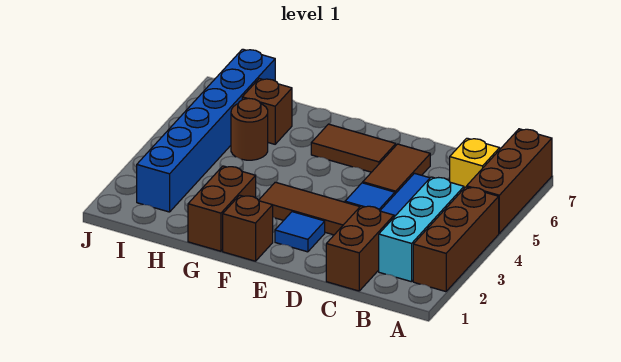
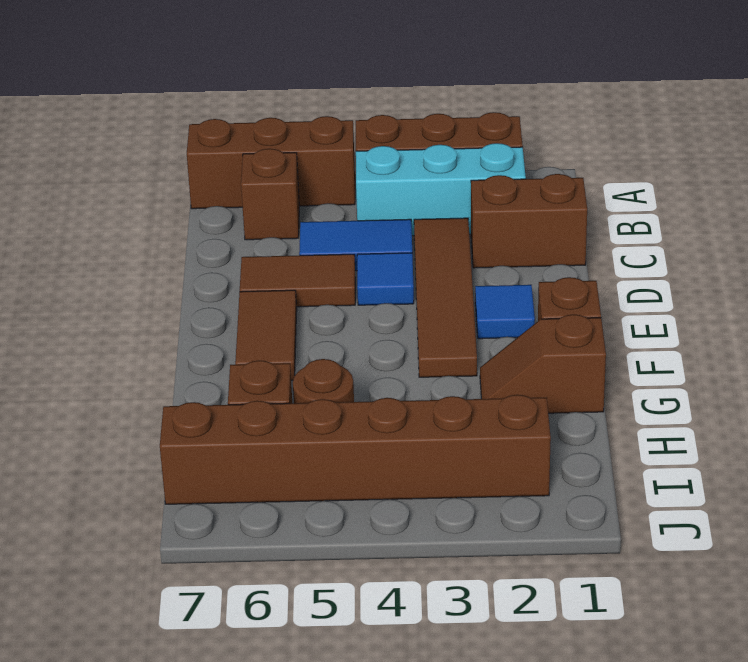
yellow 1x1 brick [450,138,500,188] -> brown 1x1 brick [241,149,299,240]
brown 1x2 brick [188,166,256,251] -> brown 1x2 slope [480,315,606,413]
blue 1x6 brick [137,49,275,212] -> brown 1x6 brick [160,395,551,504]

